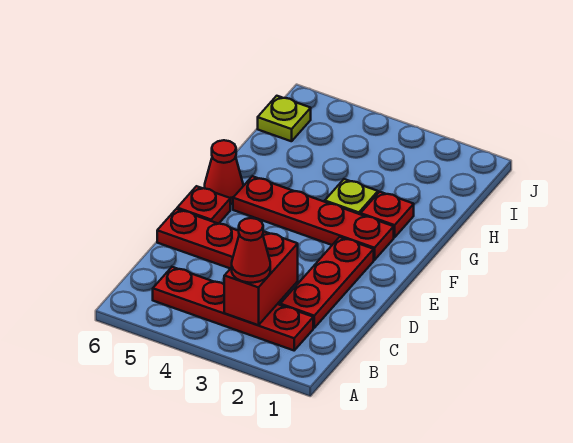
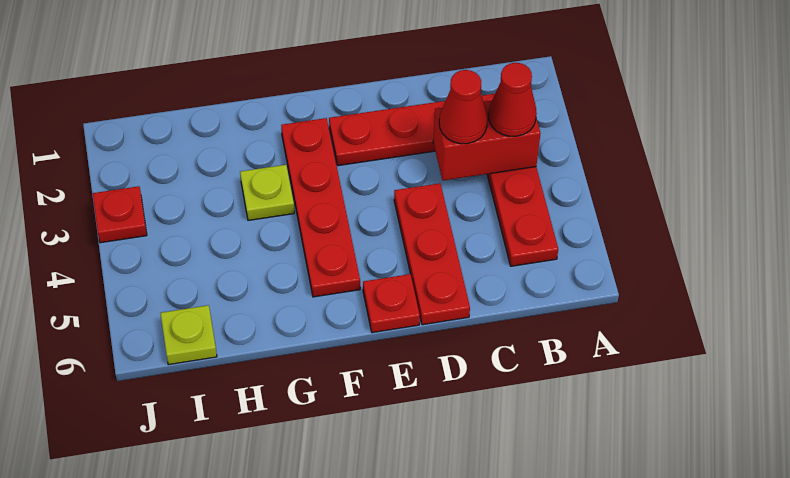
red 1x1 cone [205,140,243,204] -> red 1x1 cone moved to [439,70,487,144]
red 1x1 plate [361,192,414,237] -> red 1x1 plate moved to [93,186,147,243]

